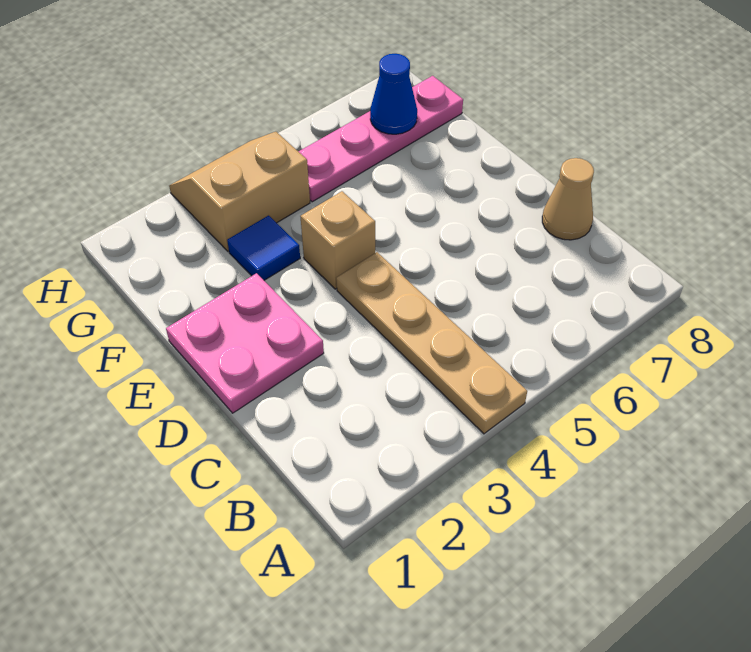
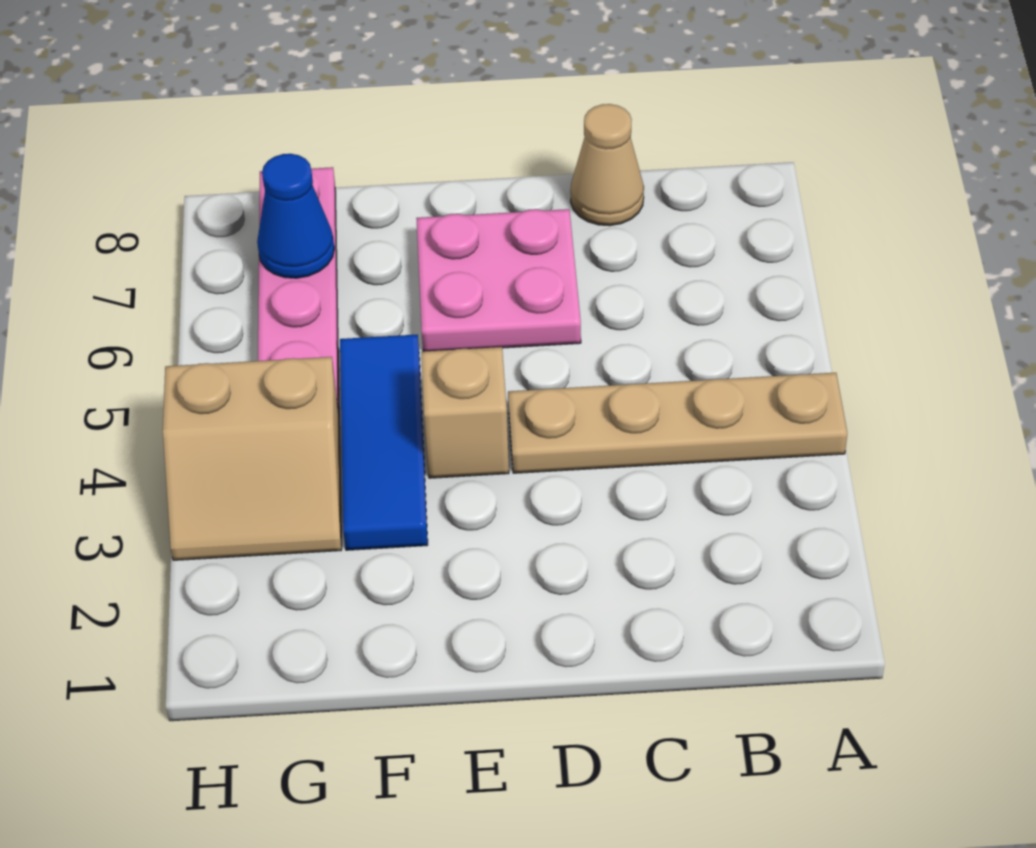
pink 2x2 plate [166,273,324,413] -> pink 2x2 plate moved to [416,209,581,352]
blue 1x1 tile [227,216,300,280] -> blue 1x3 tile [340,335,428,550]
tan 2x2 slope [169,132,310,251] -> tan 2x2 slope turned to [163,357,342,560]

